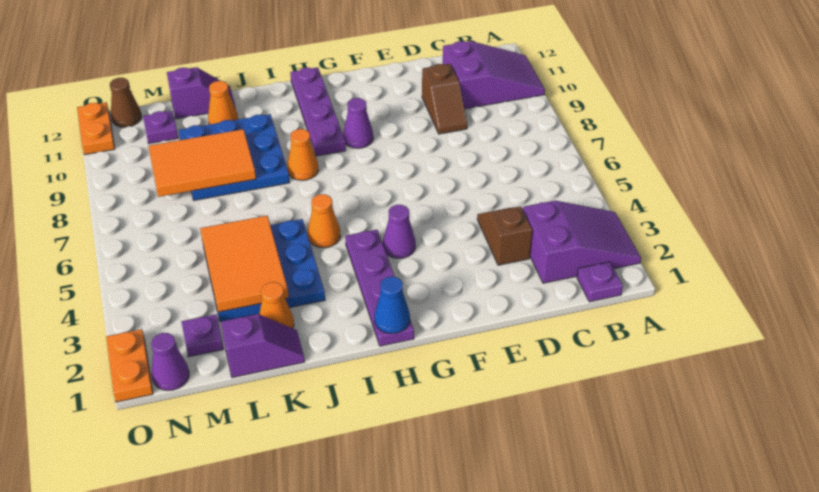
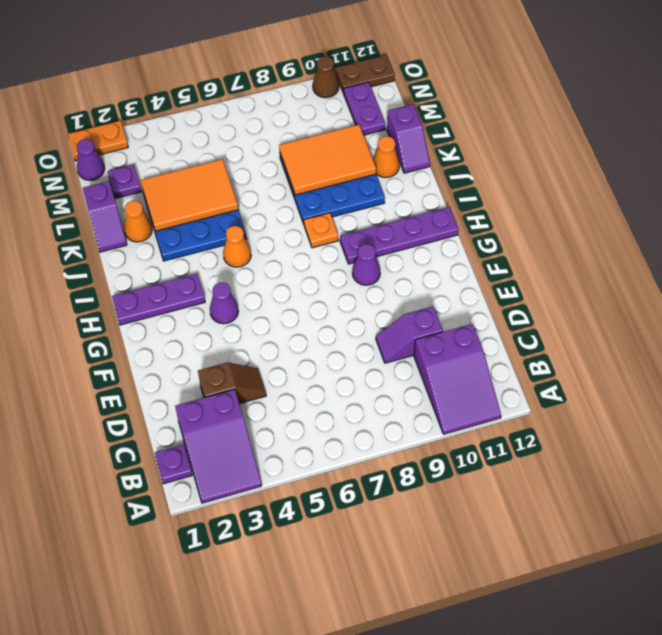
brown 1x2 slope [422,64,467,134] -> purple 1x2 slope [376,306,443,363]
purple 1x4 plate [345,230,414,346] -> purple 1x3 plate [112,274,205,325]
blue 1x1 cone [374,277,410,333] -> none
orange 1x1 cone [287,129,319,180] -> orange 1x1 plate [304,213,338,248]
orange 2x3 tile [148,129,256,197] -> orange 2x3 tile turned to [279,125,376,195]
purple 1x1 plate [143,111,178,143] -> purple 1x2 plate [344,82,385,135]
brown 1x1 cone [110,78,141,127] -> brown 1x1 cone moved to [313,57,339,98]
orange 1x2 plate [77,102,115,155] -> brown 1x2 plate [336,55,395,93]

